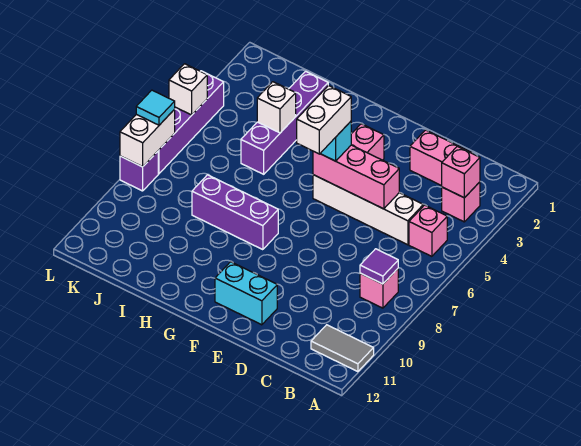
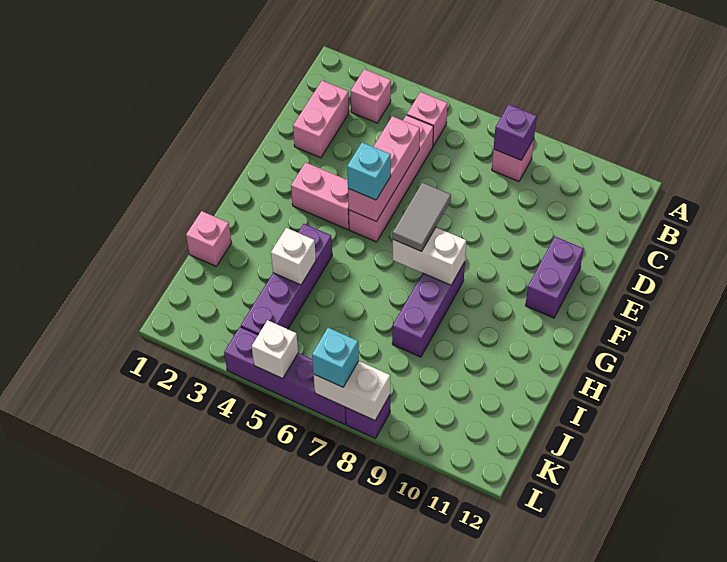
grey 1x2 tile [311,325,374,372] -> grey 1x2 tile moved to [393,182,451,252]
pink 1x1 brick [442,146,480,198] -> pink 1x1 brick moved to [186,211,231,266]
purple 1x1 tile [360,249,398,284] -> purple 1x1 brick [494,105,537,160]
white 1x4 brick [313,175,423,245] -> pink 1x4 brick [349,115,434,242]
cyan 1x2 brick [215,262,277,325] -> purple 1x2 brick [525,237,584,318]
white 1x2 brick [297,85,351,154] -> white 1x2 brick moved to [393,227,466,285]
purple 1x4 brick [241,71,328,174] -> purple 1x4 brick turned to [241,224,332,335]
cyan 1x1 tile [136,90,175,125] -> cyan 1x1 brick [312,328,359,387]

